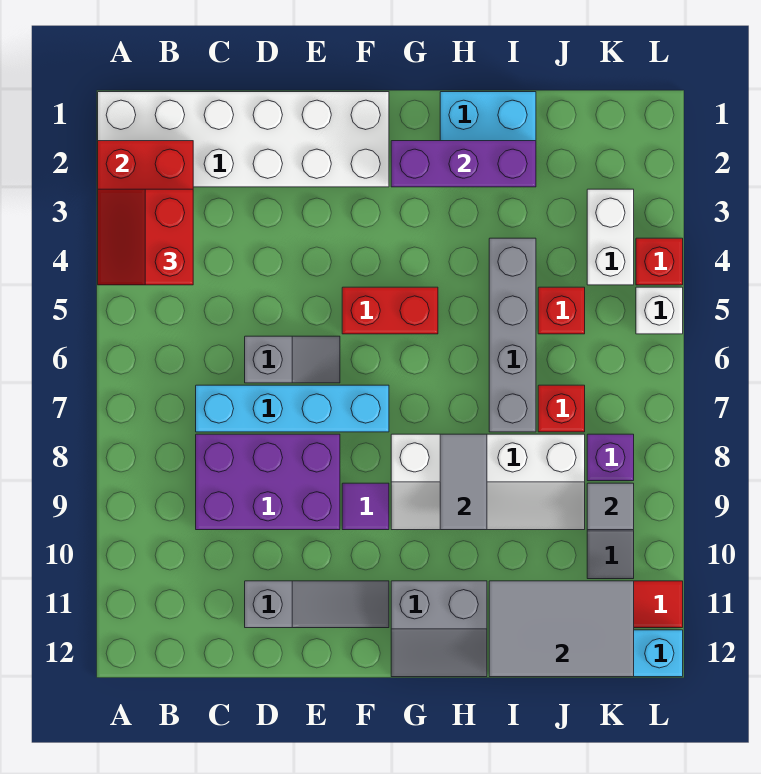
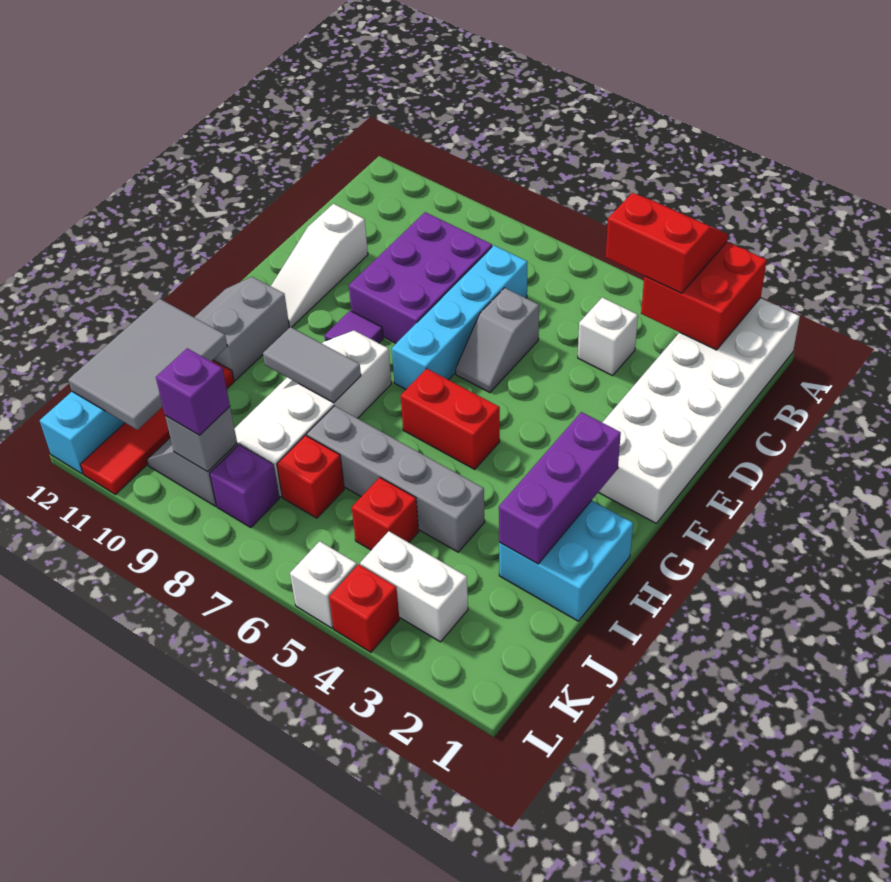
none -> white 1x1 brick [578,297,638,376]
grey 1x3 slope [245,581,389,628] -> white 1x3 slope [271,204,368,327]
red 1x2 brick [342,287,438,334] -> red 1x2 brick turned to [401,368,500,469]
grey 1x1 tile [587,483,634,530] -> grey 1x1 brick [165,407,237,472]
none -> purple 1x1 brick [156,348,230,435]

